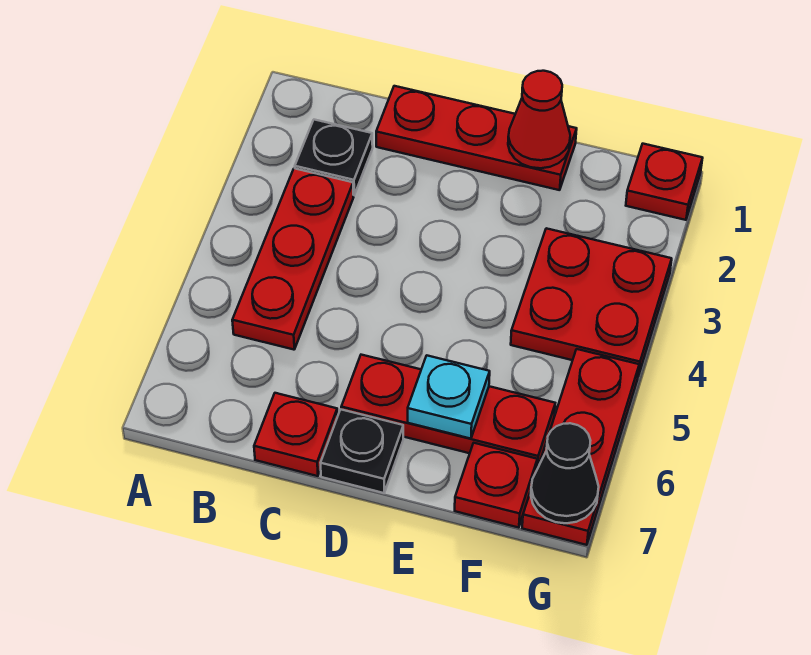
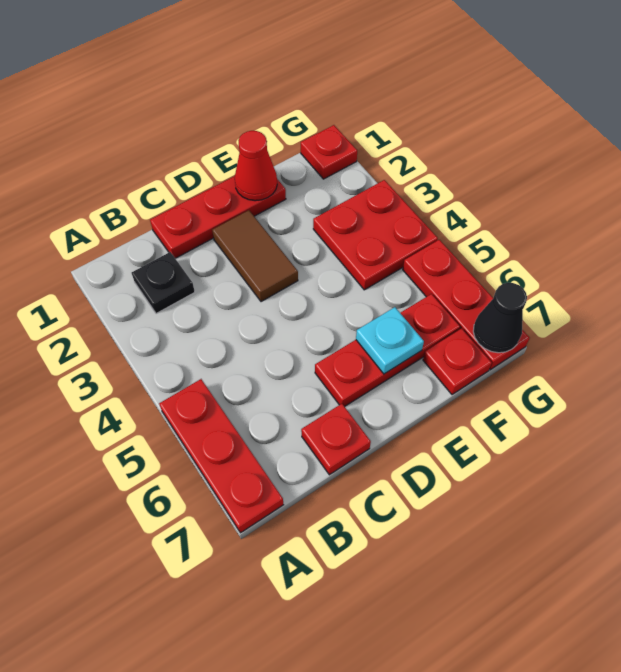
red 1x3 plate [232,168,353,350] -> red 1x3 plate moved to [159,379,283,533]
none -> brown 1x2 tile [212,210,298,302]
black 1x1 plate [321,410,403,493] -> none

